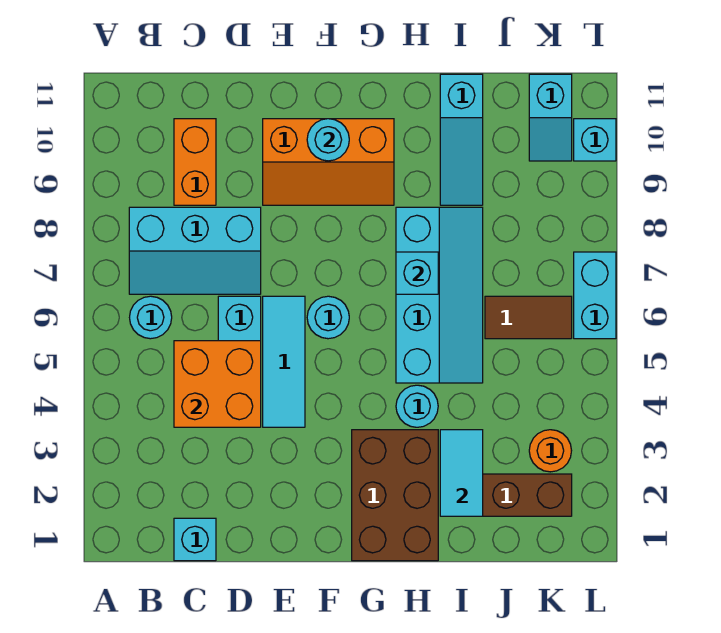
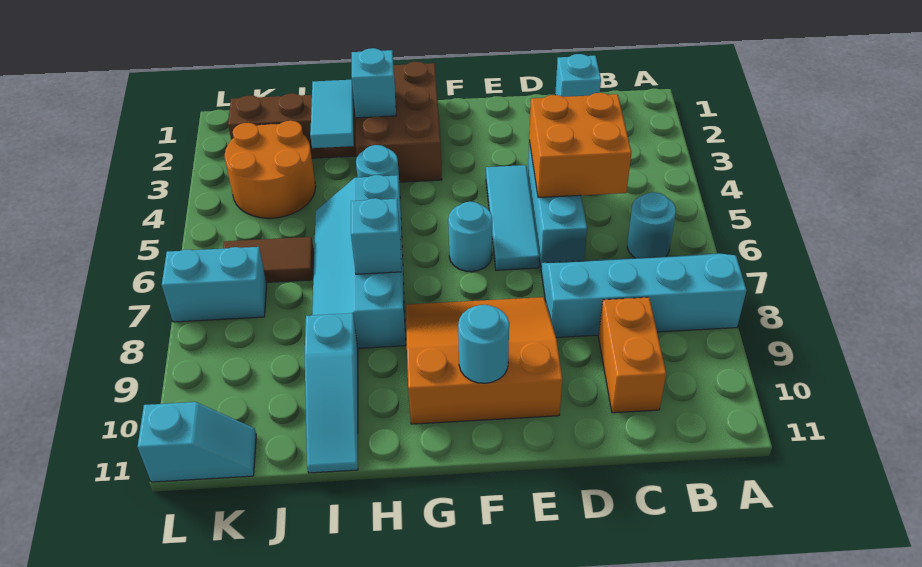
cyan 2x3 slope [129,207,261,294] -> cyan 2x4 slope [541,253,746,337]
orange 2x3 slope [263,119,394,205] -> orange 3x3 slope [406,297,562,424]
cyan 1x3 slope [440,74,483,205] -> cyan 1x3 slope turned to [305,313,358,473]
orange 1x1 round brick [529,430,572,472] -> orange 2x2 round brick [225,121,316,218]
cyan 1x2 slope [529,74,572,161] -> cyan 1x2 slope turned to [138,402,256,482]
cyan 1x2 brick [574,252,616,339] -> cyan 1x2 brick turned to [162,247,267,322]
cyan 1x1 brick [574,119,616,161] -> cyan 1x1 brick moved to [352,48,396,118]

